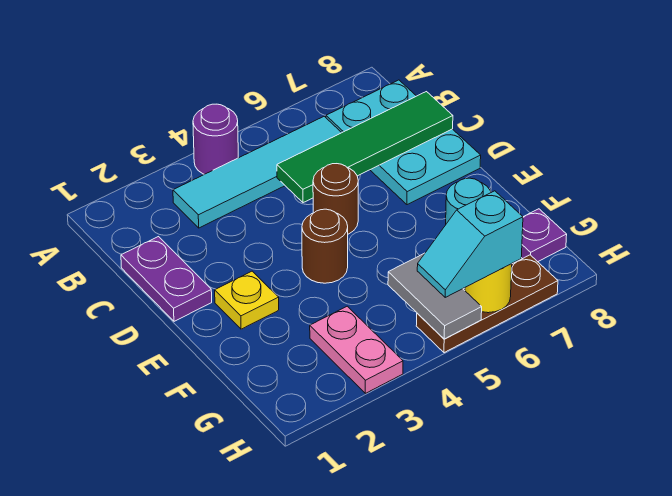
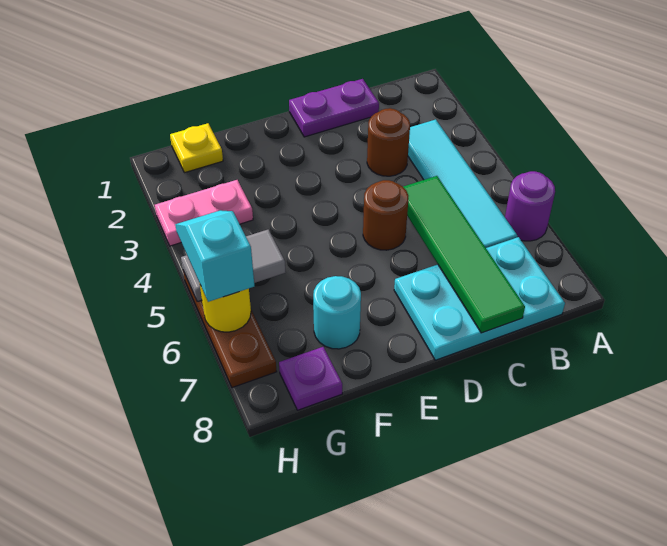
purple 1x1 round brick [193,104,238,174] -> purple 1x1 round brick moved to [505,171,555,241]
yellow 1x1 plate [215,271,279,329] -> yellow 1x1 plate moved to [170,123,223,173]
brown 1x1 round brick [302,209,348,283] -> brown 1x1 round brick moved to [367,108,410,176]

